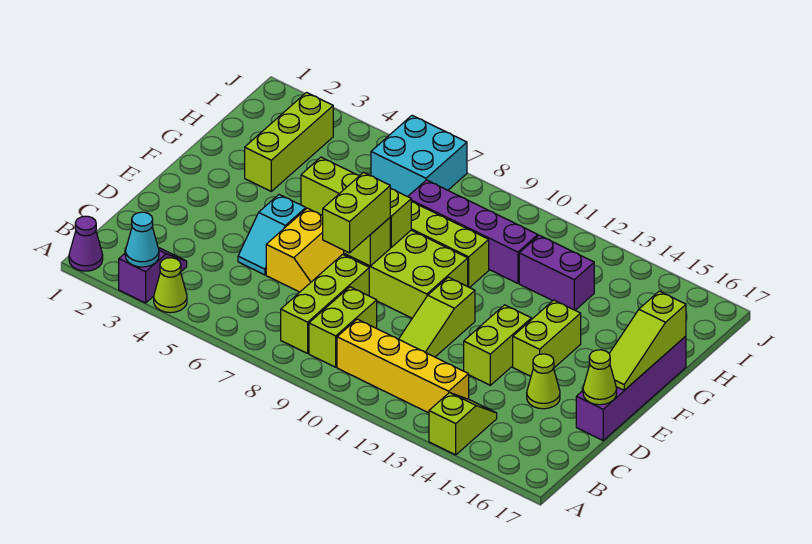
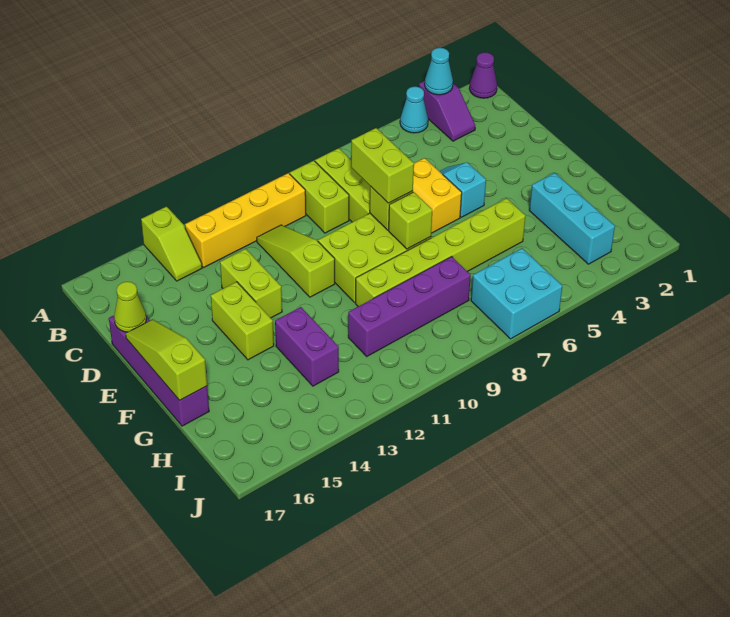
lime 1x1 cone [154,258,187,313] -> cyan 1x1 cone [400,87,428,133]
lime 1x1 cone [527,354,560,409] -> none
lime 1x3 brick [245,93,333,191] -> cyan 1x3 brick [529,173,615,264]
purple 1x2 brick [519,235,594,310] -> purple 1x2 brick turned to [275,307,339,386]

